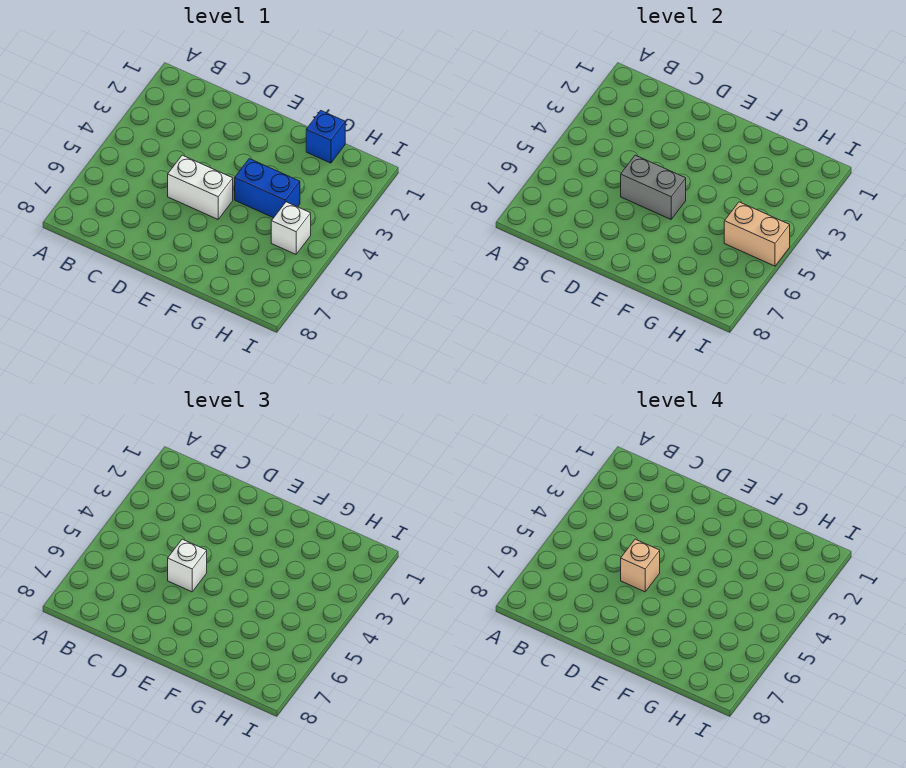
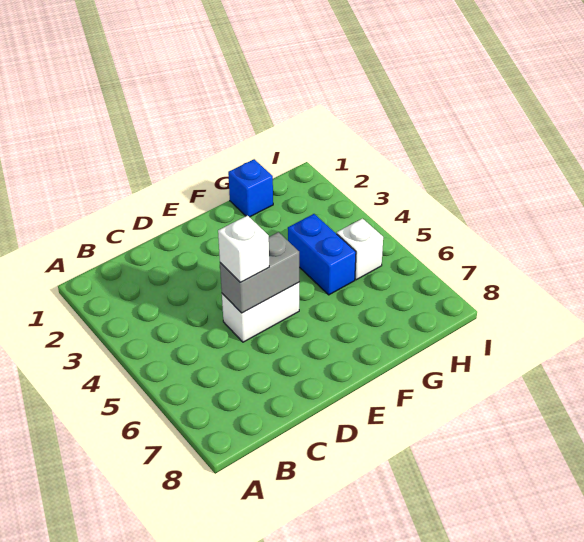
tan 1x1 brick [621,539,660,592] -> none
blue 1x2 brick [235,159,300,218] -> blue 1x2 brick turned to [288,214,356,295]
tan 1x2 brick [724,202,790,266] -> none

